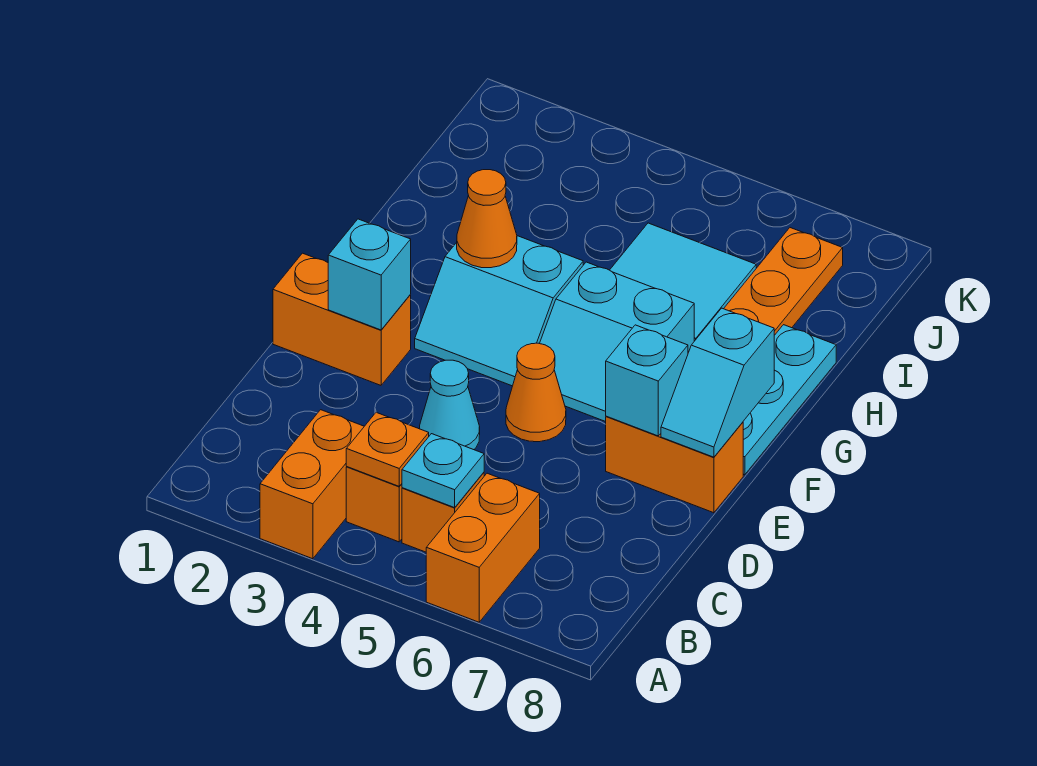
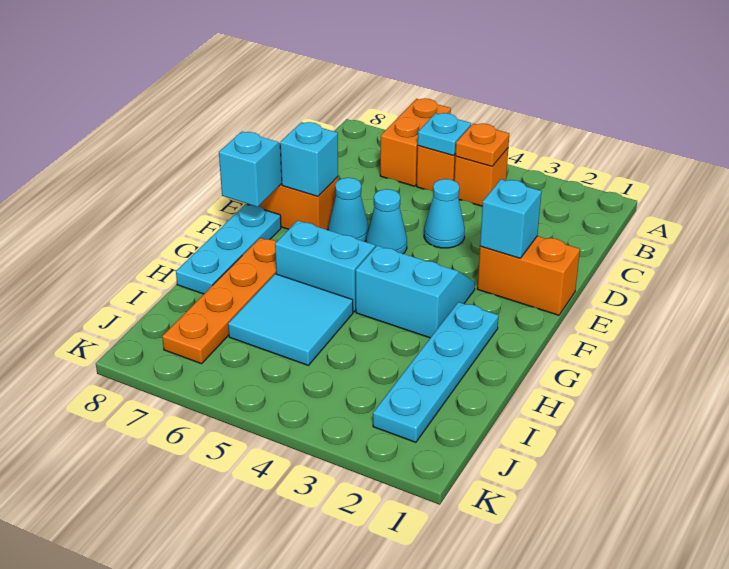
orange 1x2 brick [260,410,364,559] -> none
orange 1x1 cone [506,343,566,442] -> cyan 1x1 cone [366,189,407,254]
none -> cyan 1x1 cone [328,178,369,242]
none -> cyan 1x4 plate [373,302,498,442]
orange 1x1 cone [457,170,517,268] -> none

